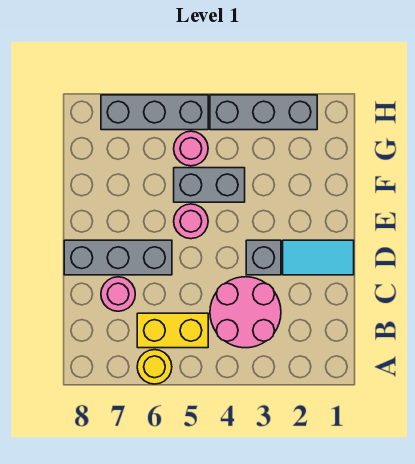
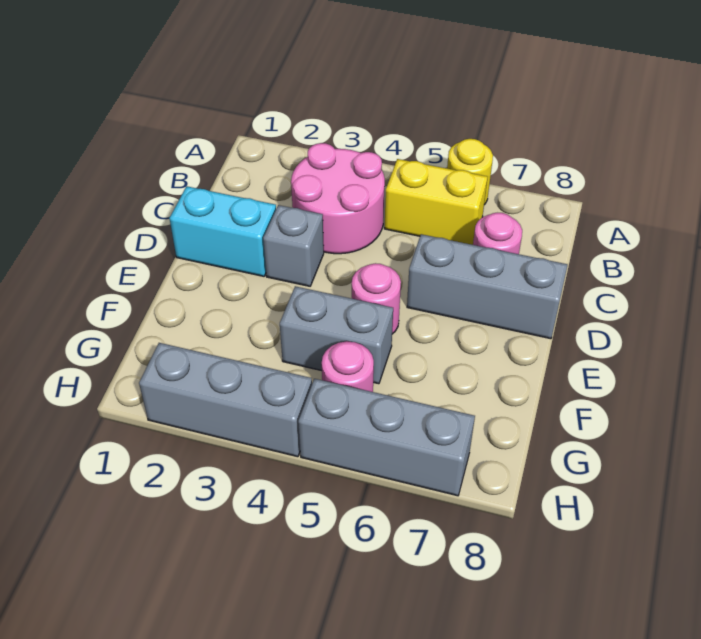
cyan 1x2 tile [283,240,354,275] -> cyan 1x2 brick [169,186,276,276]

